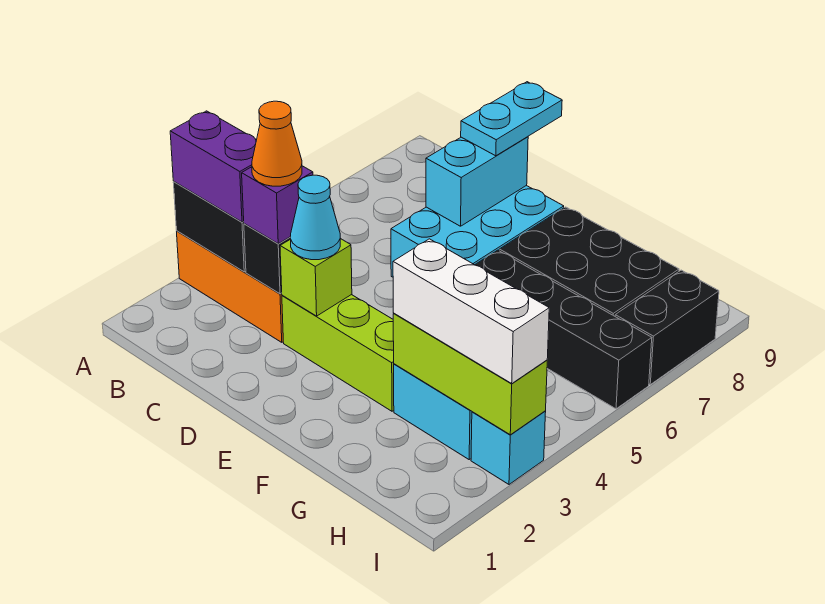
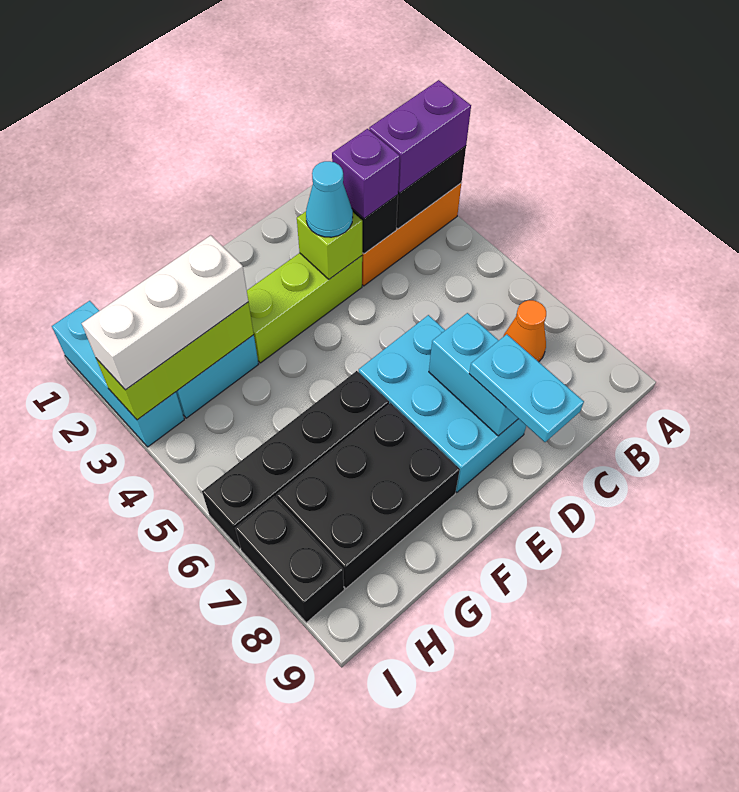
orange 1x1 cone [252,101,302,186] -> orange 1x1 cone moved to [503,300,546,362]
cyan 1x1 brick [471,411,546,484] -> cyan 1x3 brick [52,301,184,447]

